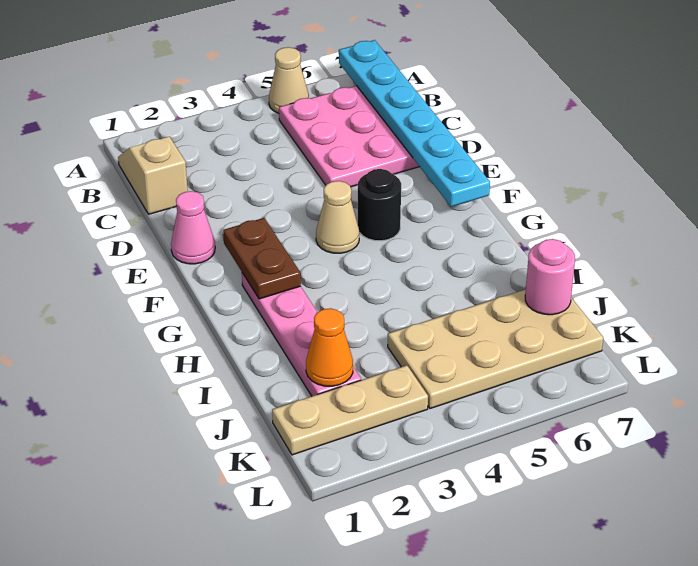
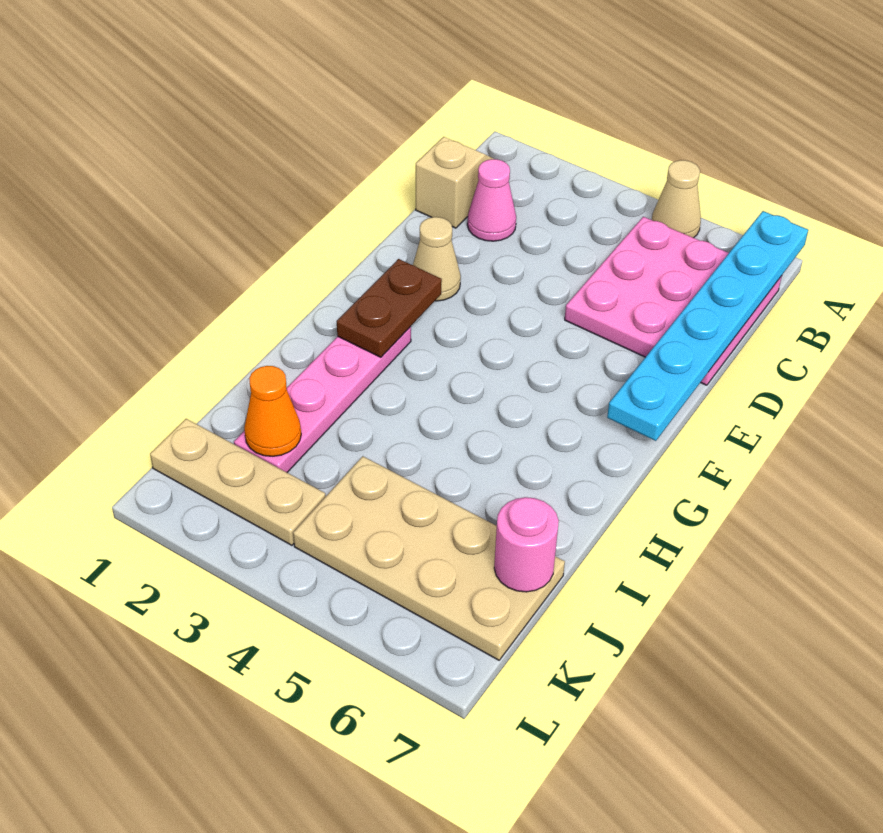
pink 1x1 cone [171,191,215,264] -> pink 1x1 cone moved to [467,159,516,241]
tan 1x1 cone [316,181,359,253] -> tan 1x1 cone moved to [413,217,461,301]
black 1x1 round brick [358,169,401,241] -> none

